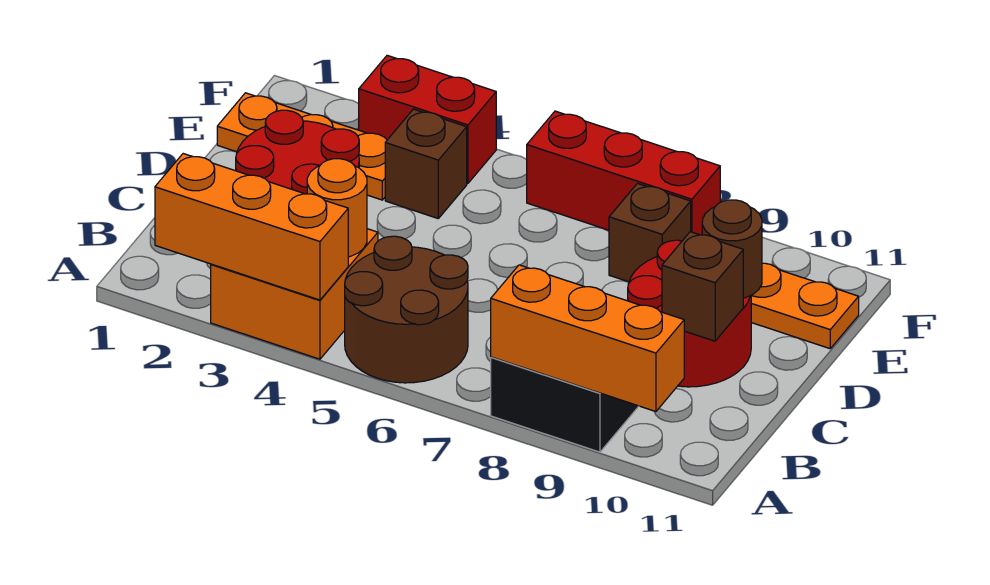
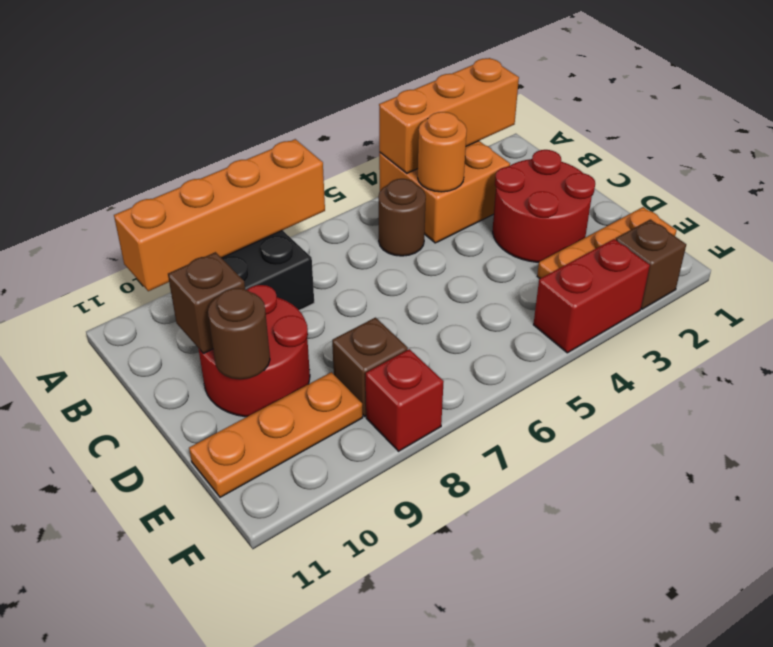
brown 2x2 round brick [345,236,468,383] -> brown 1x1 round brick [378,179,426,256]
orange 1x3 brick [491,265,684,412] -> orange 1x4 brick [114,139,325,291]
brown 1x1 brick [385,109,467,218] -> brown 1x1 brick moved to [616,219,686,309]
red 1x3 brick [527,111,720,235] -> red 1x1 brick [366,349,444,451]

